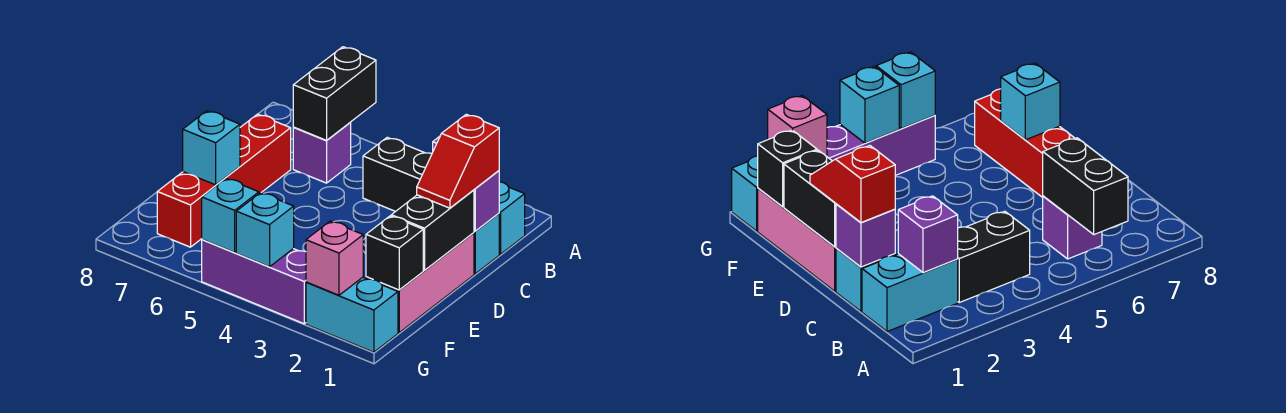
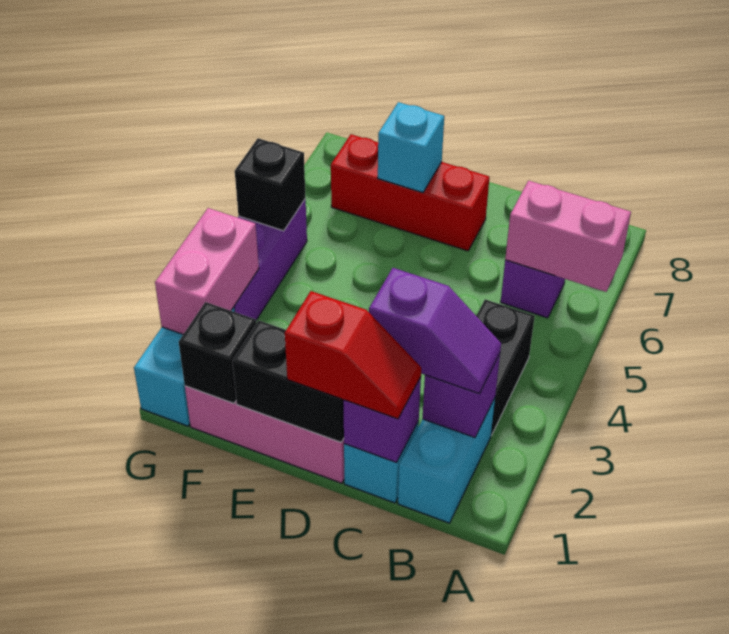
black 1x2 brick [293,47,376,140] -> pink 1x2 brick [505,181,631,292]
none -> purple 1x2 slope [369,268,501,394]
red 1x2 slope [417,114,499,208] -> red 1x2 slope turned to [285,291,421,419]
red 1x4 brick [157,114,291,247] -> red 1x3 brick [331,134,489,251]
pink 1x1 brick [306,221,363,295] -> pink 1x2 brick [155,208,259,334]
cyan 1x1 brick [236,193,294,267] -> none
cyan 1x1 brick [202,178,259,252] -> black 1x1 brick [235,138,305,231]

